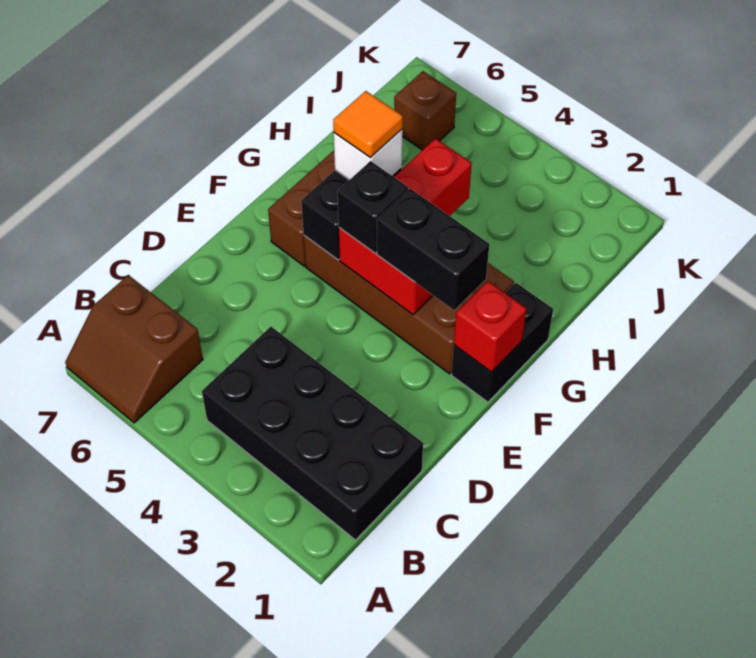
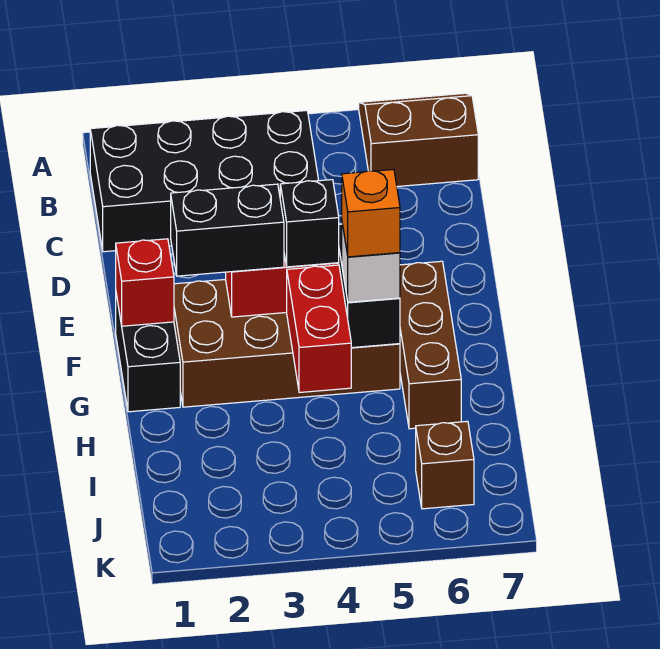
orange 1x1 tile [333,91,403,158] -> orange 1x1 brick [342,169,400,257]

